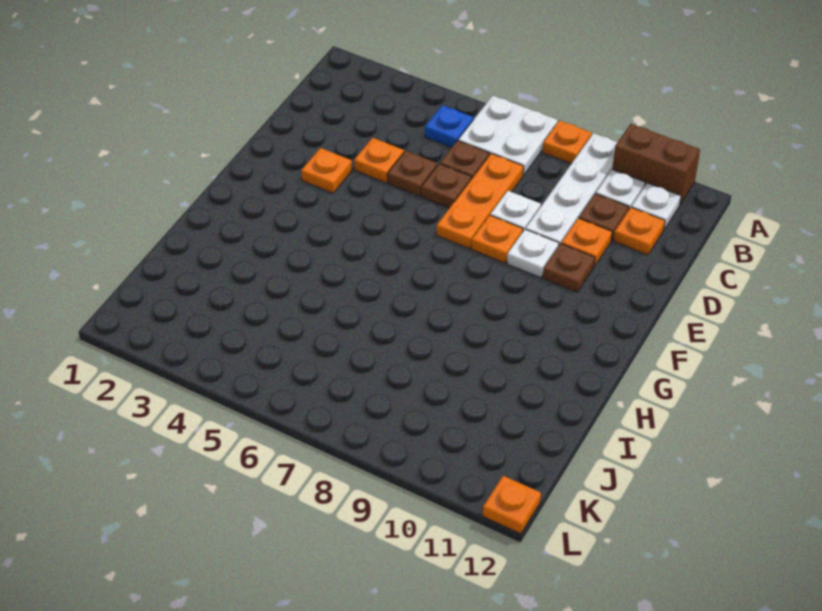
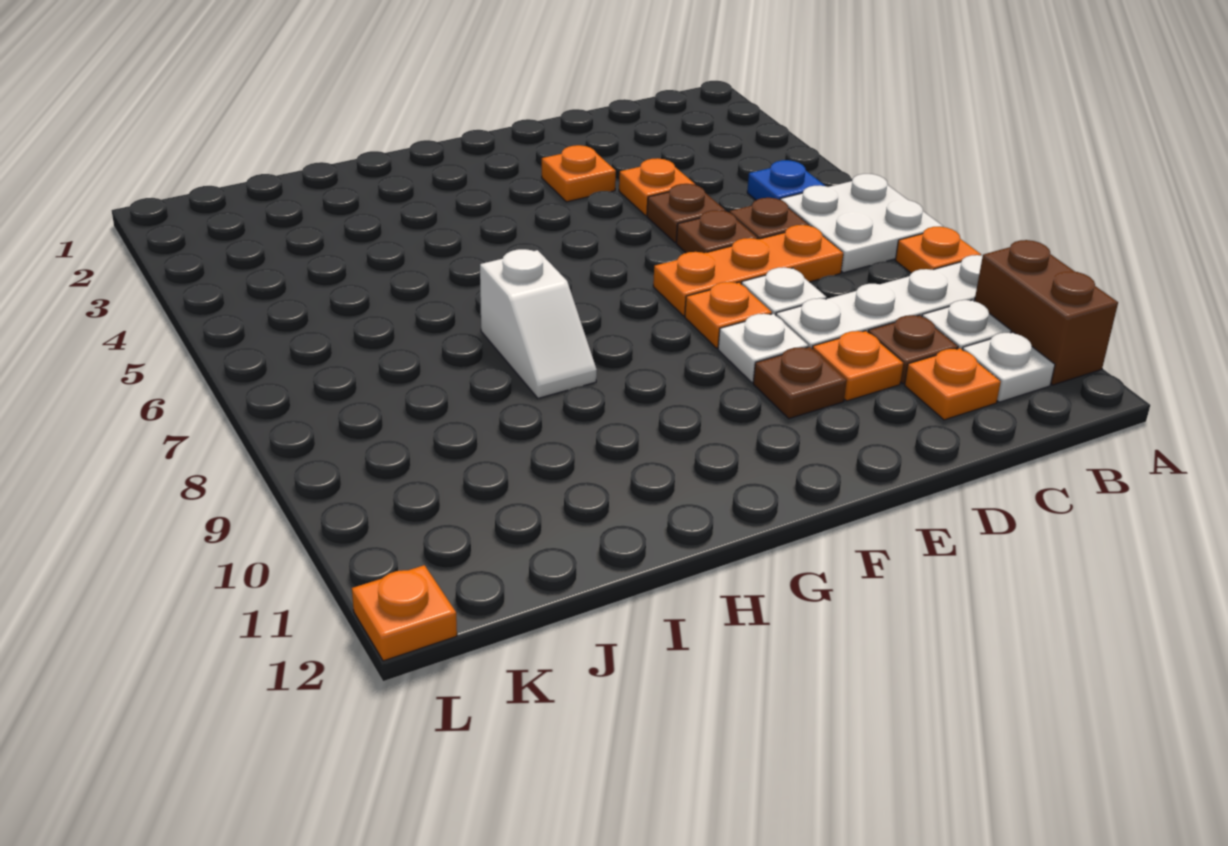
none -> white 1x2 slope [480,249,597,398]

